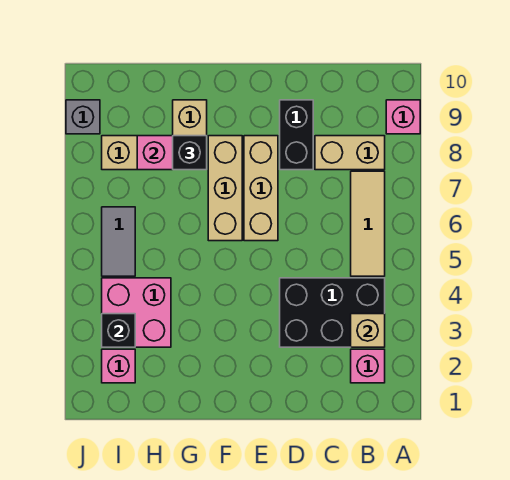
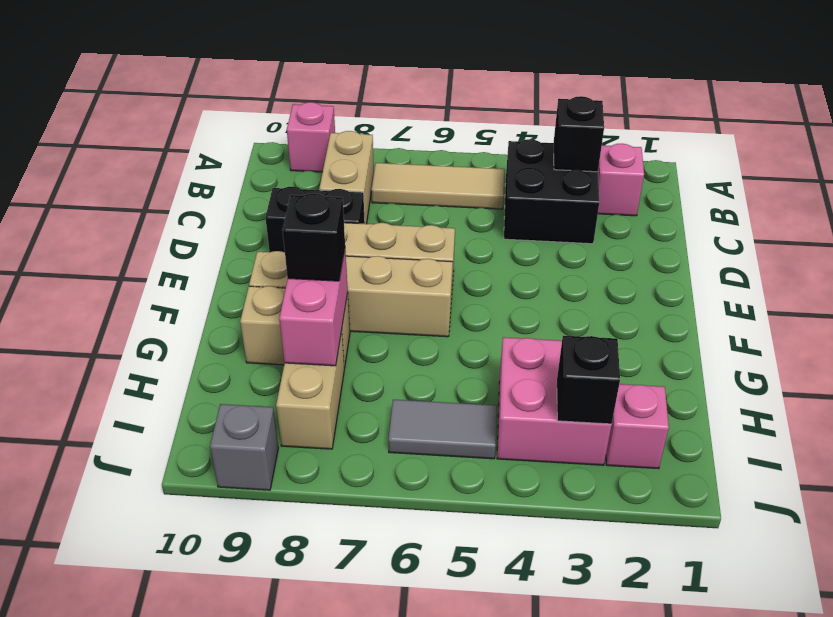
black 2x3 brick [280,278,385,347] -> black 2x2 brick [504,139,599,244]
tan 1x1 brick [351,314,385,347] -> black 1x1 brick [554,96,604,172]
tan 1x3 brick [208,136,242,241] -> tan 1x4 brick [249,251,453,337]

